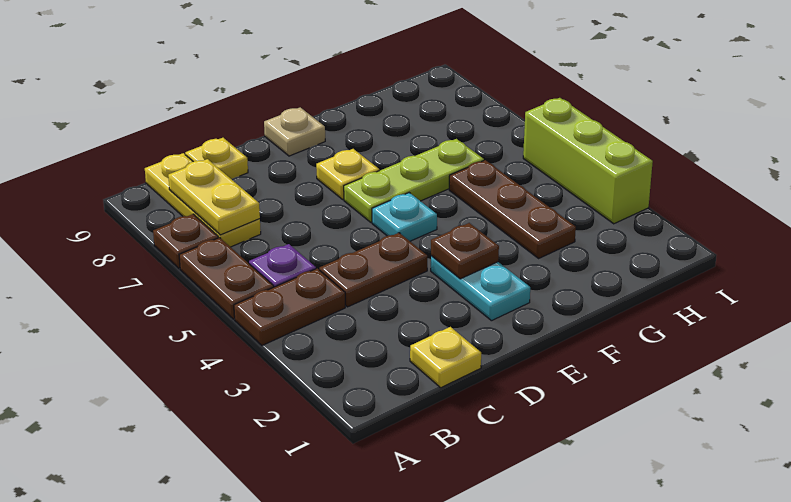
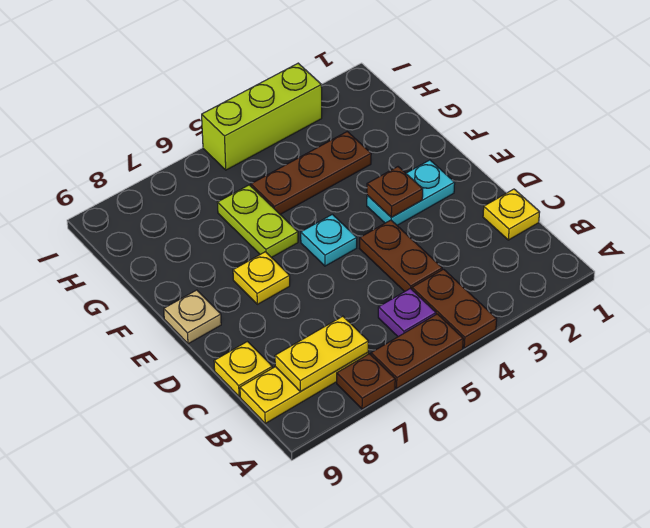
lime 1x3 plate [344,139,484,222] -> lime 1x2 plate [217,185,298,258]

